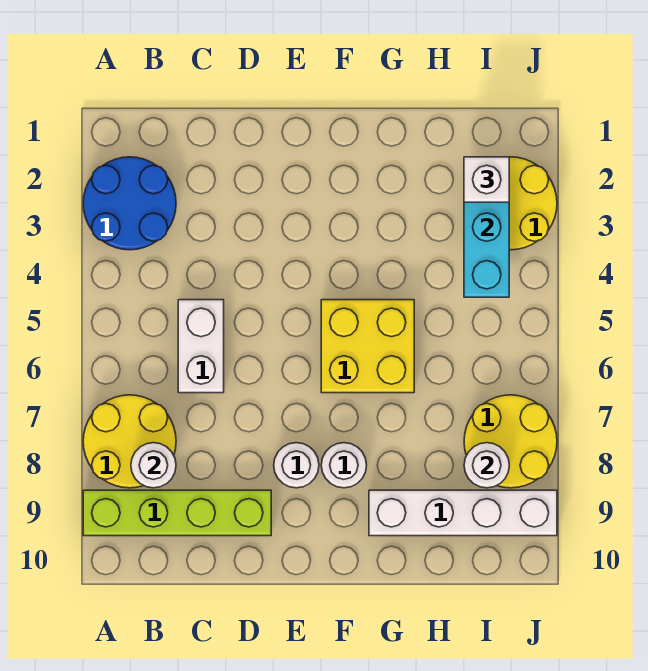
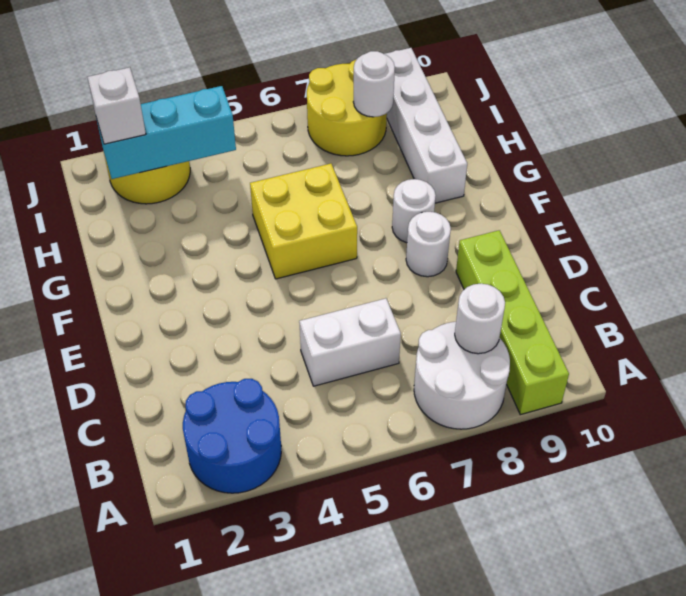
yellow 2x2 round brick [83,395,176,488] -> white 2x2 round brick [414,322,510,429]

